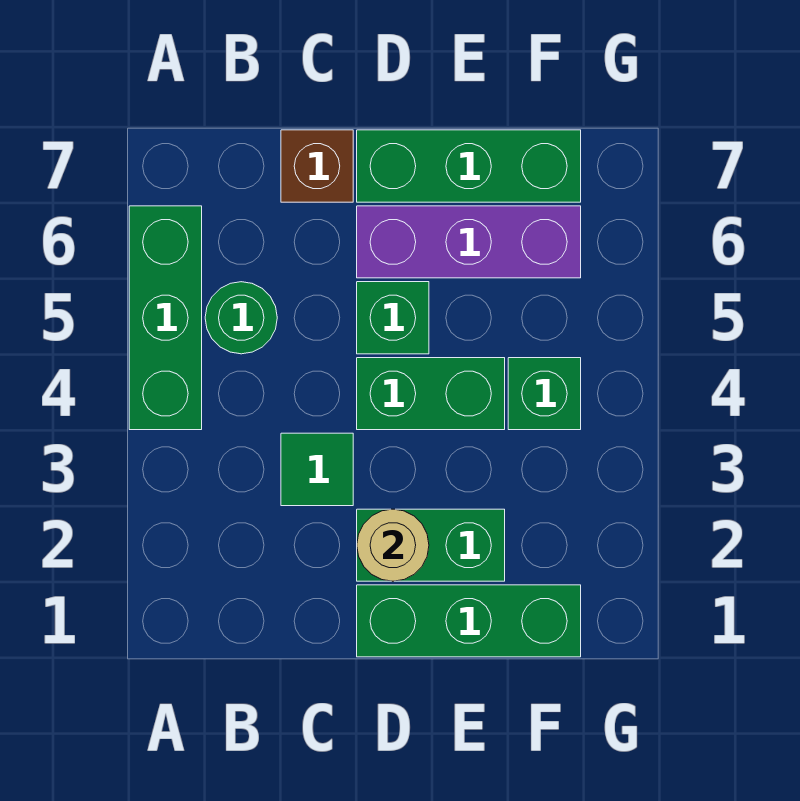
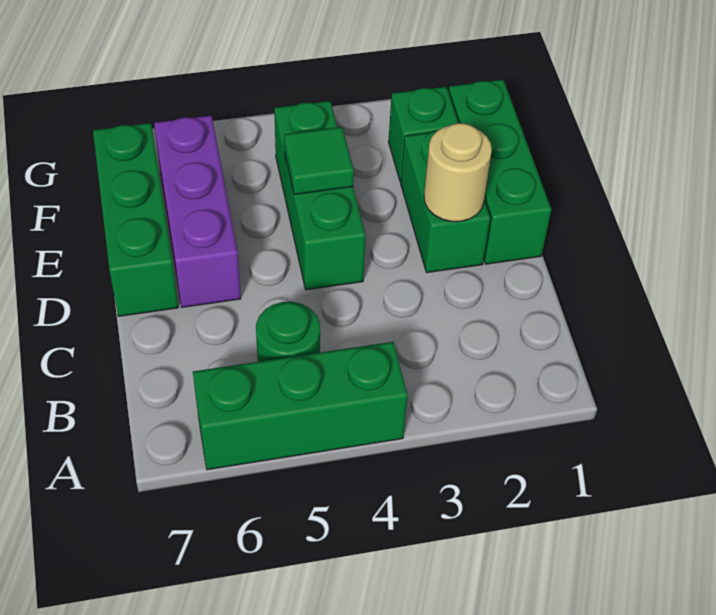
green 1x1 tile [281,433,353,506] -> green 1x1 tile moved to [284,127,354,194]
brown 1x1 brick [281,130,353,202] -> none
green 1x1 brick [357,282,429,354] -> green 1x1 brick moved to [388,87,459,182]

